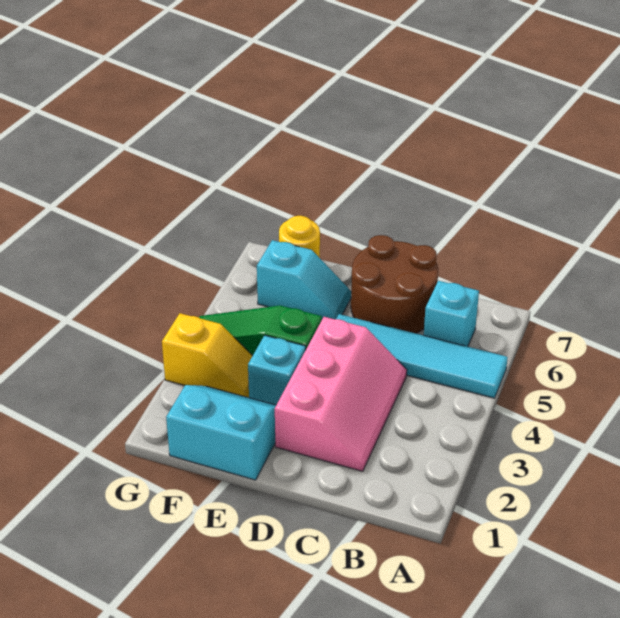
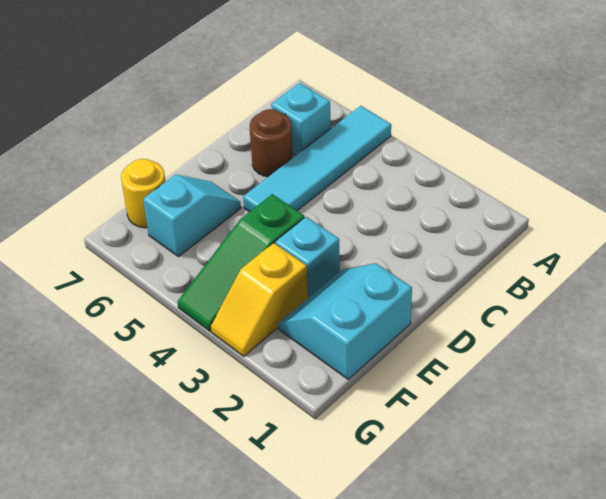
pink 2x3 slope [275,317,407,471] -> none
brown 2x2 round brick [351,235,438,333] -> brown 1x1 round brick [250,109,293,177]
yellow 1x2 slope [162,313,252,398] -> yellow 1x2 slope turned to [211,243,308,356]

